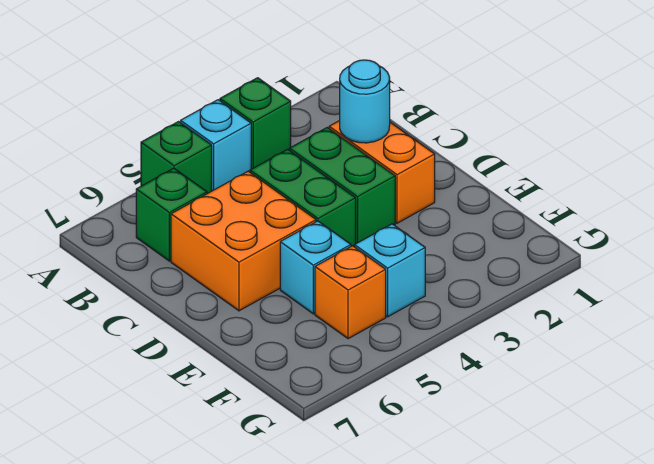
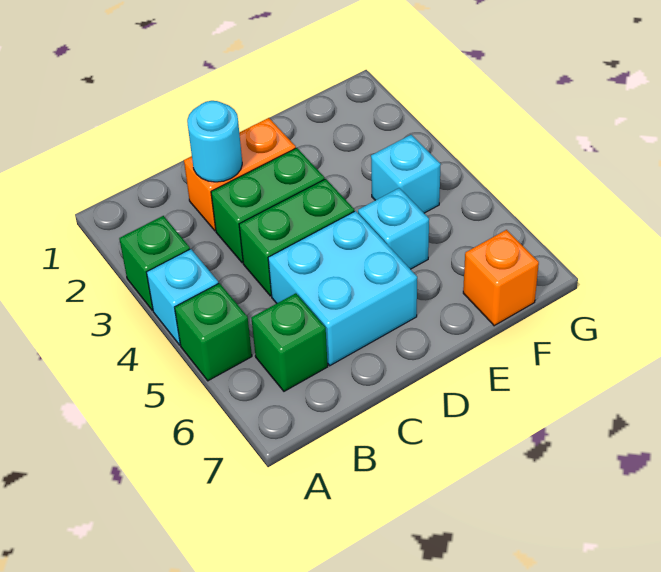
orange 2x2 brick [171,171,316,311] -> cyan 2x2 brick [268,211,417,366]
orange 1x1 brick [315,246,386,339] -> orange 1x1 brick moved to [463,230,539,326]

